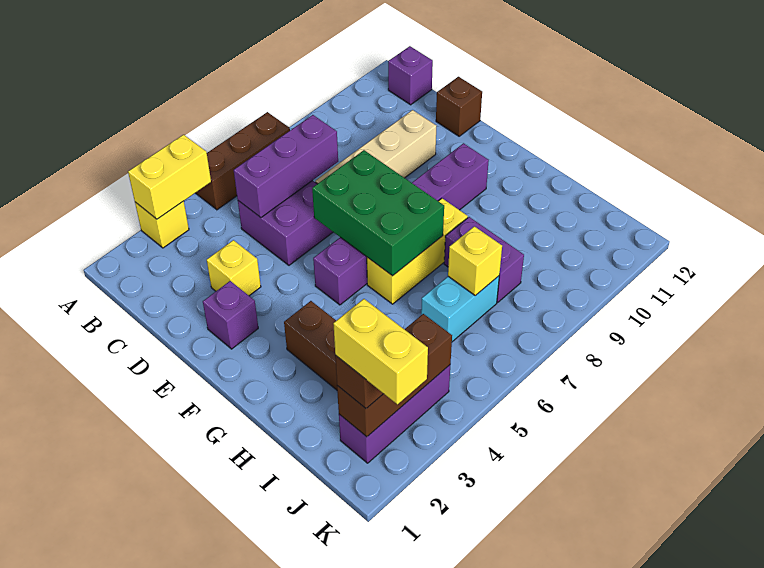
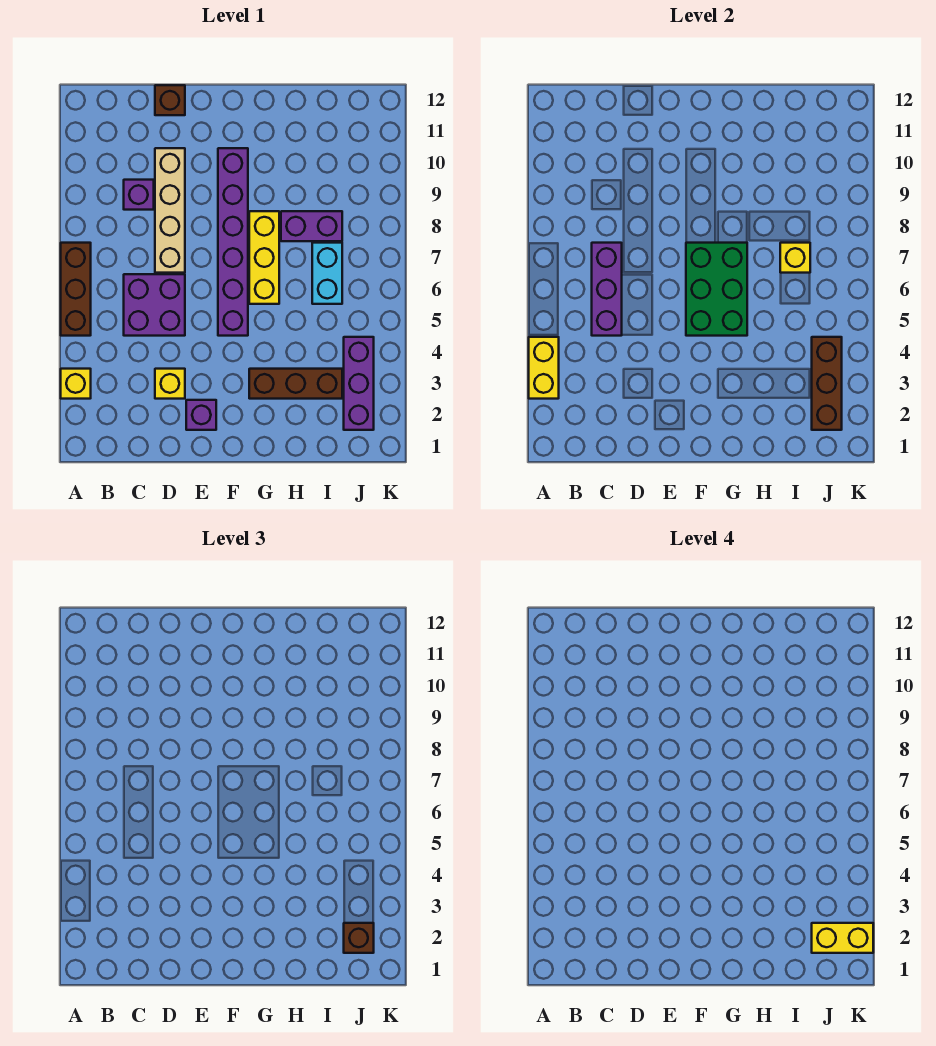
purple 1x1 brick [388,46,433,105] -> purple 1x1 brick moved to [124,180,154,210]
green 2x3 brick [312,150,444,276] -> green 2x3 brick turned to [686,243,747,336]

